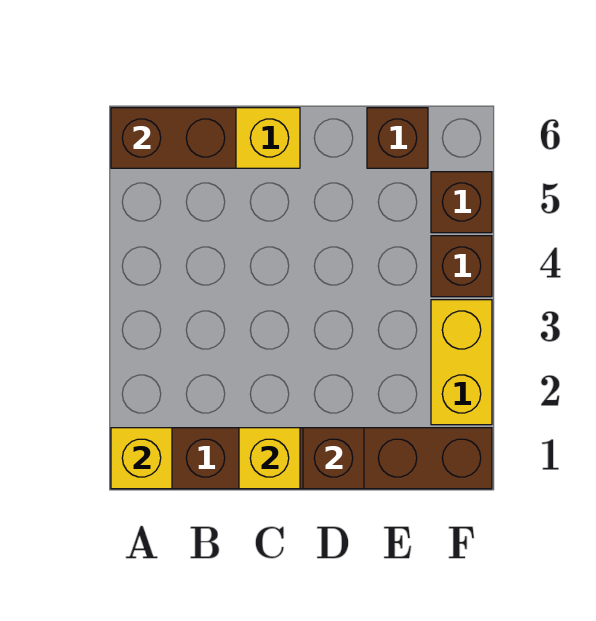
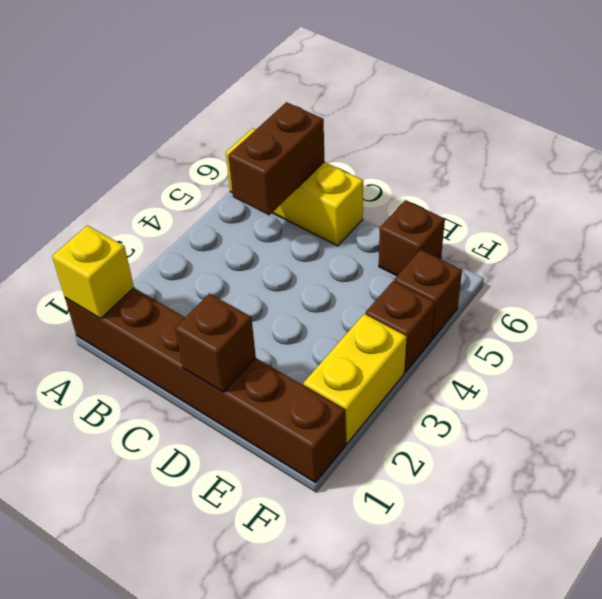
brown 1x2 brick [111,108,236,168] -> brown 1x2 brick turned to [228,102,325,215]
yellow 1x1 brick [239,428,300,489] -> none

